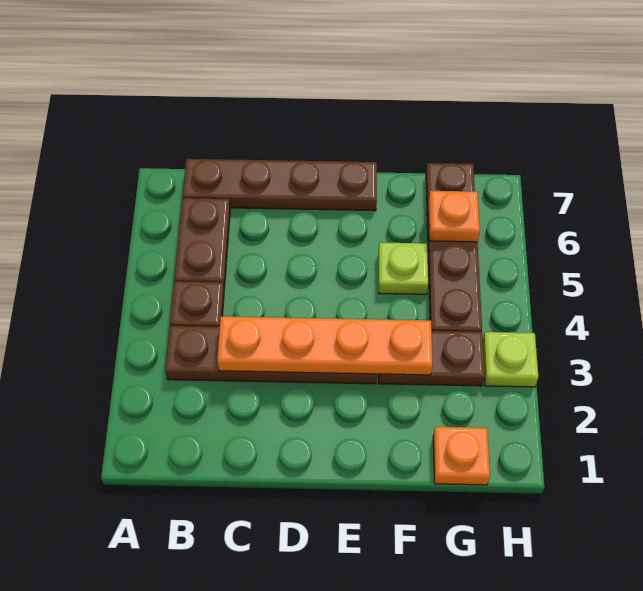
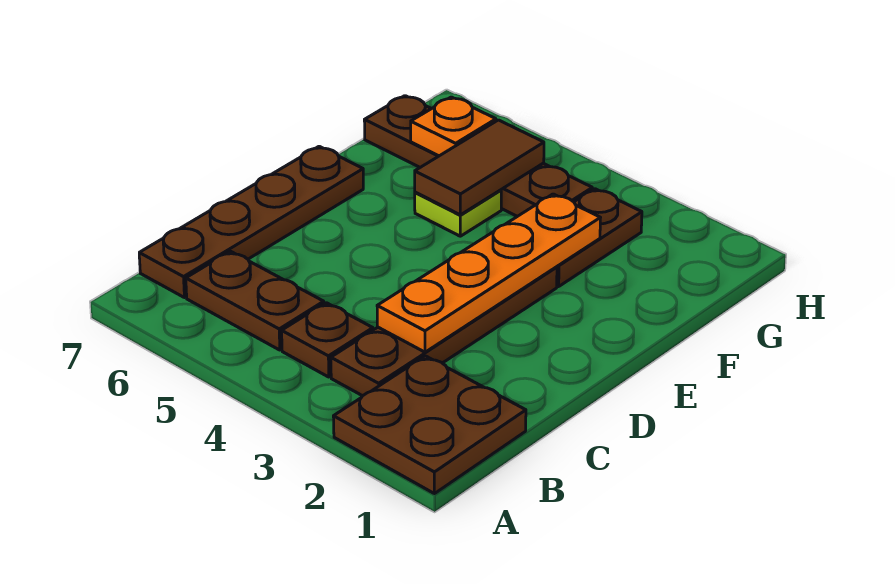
none -> brown 2x2 plate [333,356,526,494]
none -> brown 1x2 tile [415,120,544,215]
orange 1x1 plate [433,427,490,485] -> none
lime 1x1 plate [483,332,538,387] -> none

